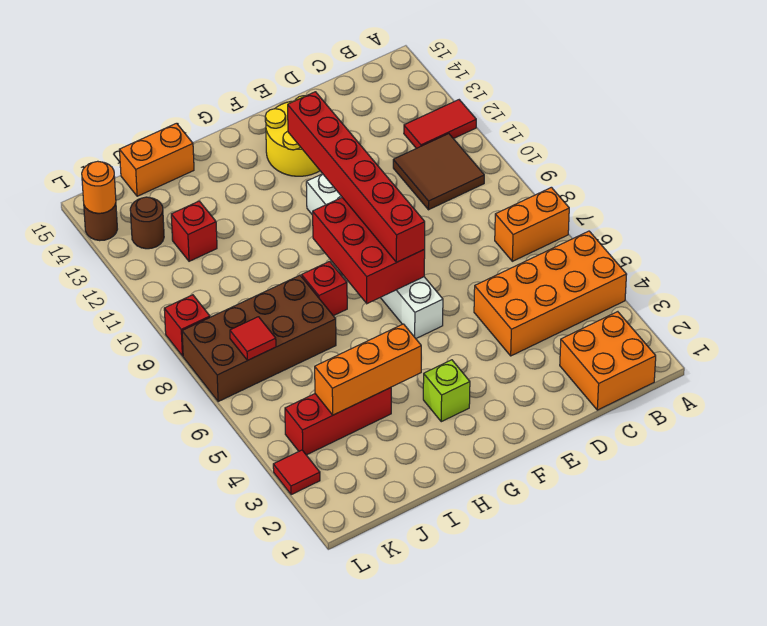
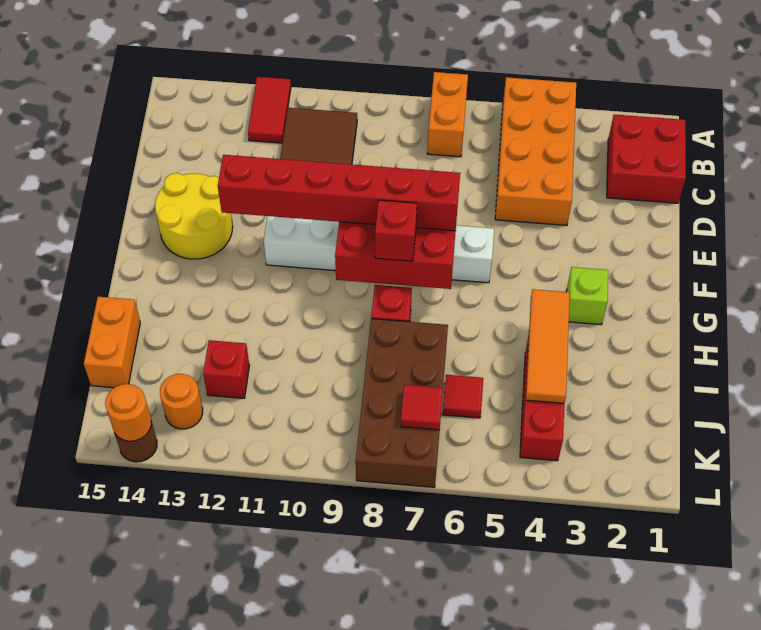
orange 2x2 brick [560,312,656,410] -> red 2x2 brick [607,114,686,203]
orange 1x3 brick [315,324,421,415] -> orange 1x3 tile [526,289,570,403]
brown 1x1 round brick [130,197,164,249] -> orange 1x1 round brick [160,374,203,429]
red 1x1 tile [273,450,320,495] -> red 1x1 tile moved to [443,375,483,418]
red 1x1 brick [164,295,210,356] -> red 1x1 brick moved to [375,200,417,261]

